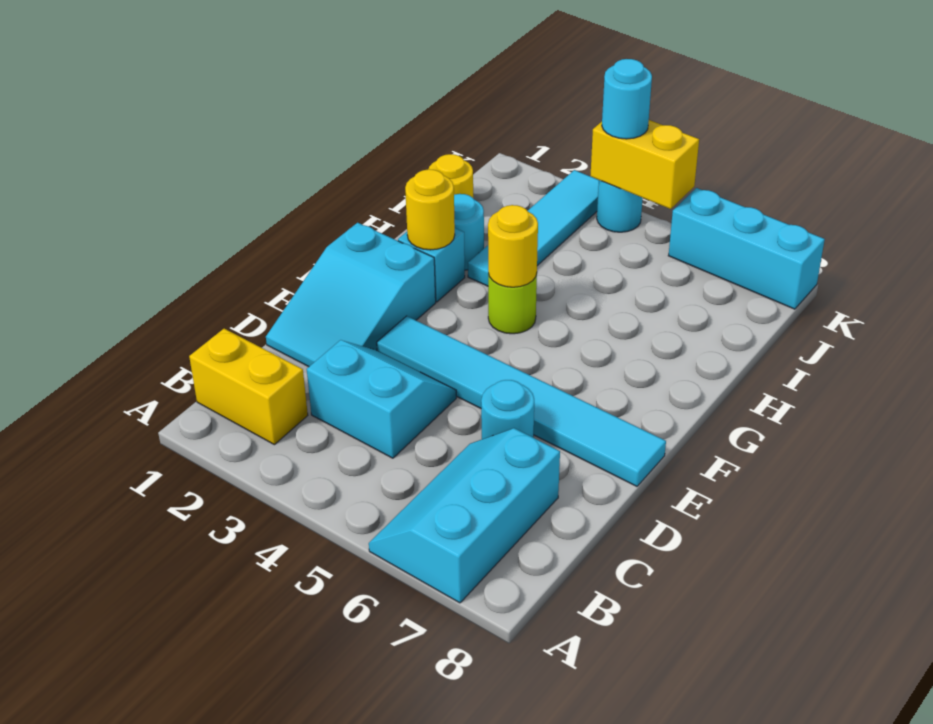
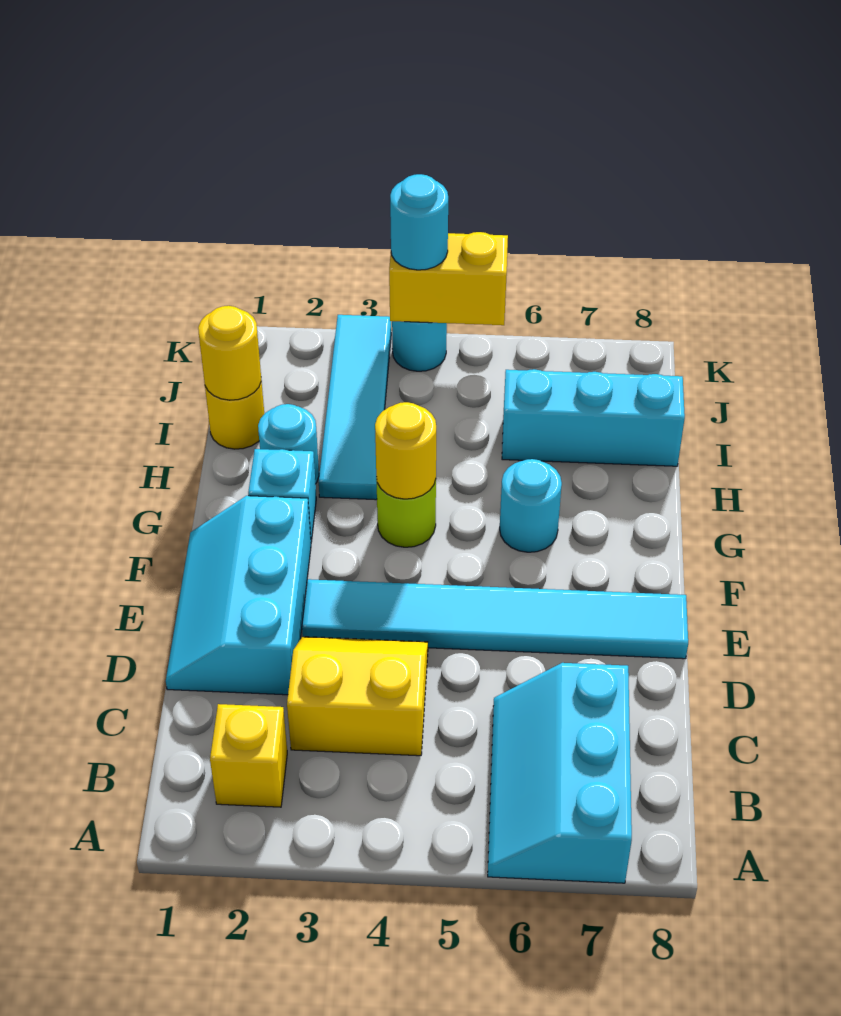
yellow 1x2 brick [189,329,308,445] -> yellow 1x1 brick [210,704,287,807]
cyan 2x2 slope [307,340,456,458] -> yellow 2x2 slope [287,637,428,756]
cyan 2x3 slope [266,223,436,367] -> cyan 2x3 slope turned to [166,496,311,695]
cyan 1x1 round brick [481,380,534,439] -> cyan 1x1 round brick moved to [500,459,562,552]
yellow 1x1 round brick [405,169,455,250] -> yellow 1x1 round brick moved to [198,306,261,400]
cyan 1x3 brick [668,188,825,309] -> cyan 1x3 brick moved to [502,369,685,466]

